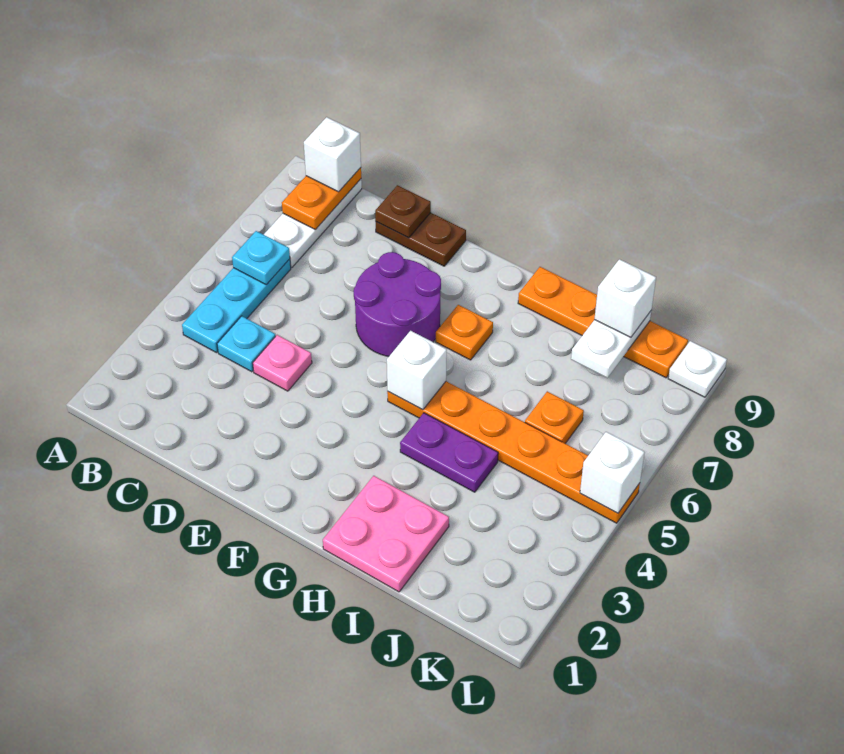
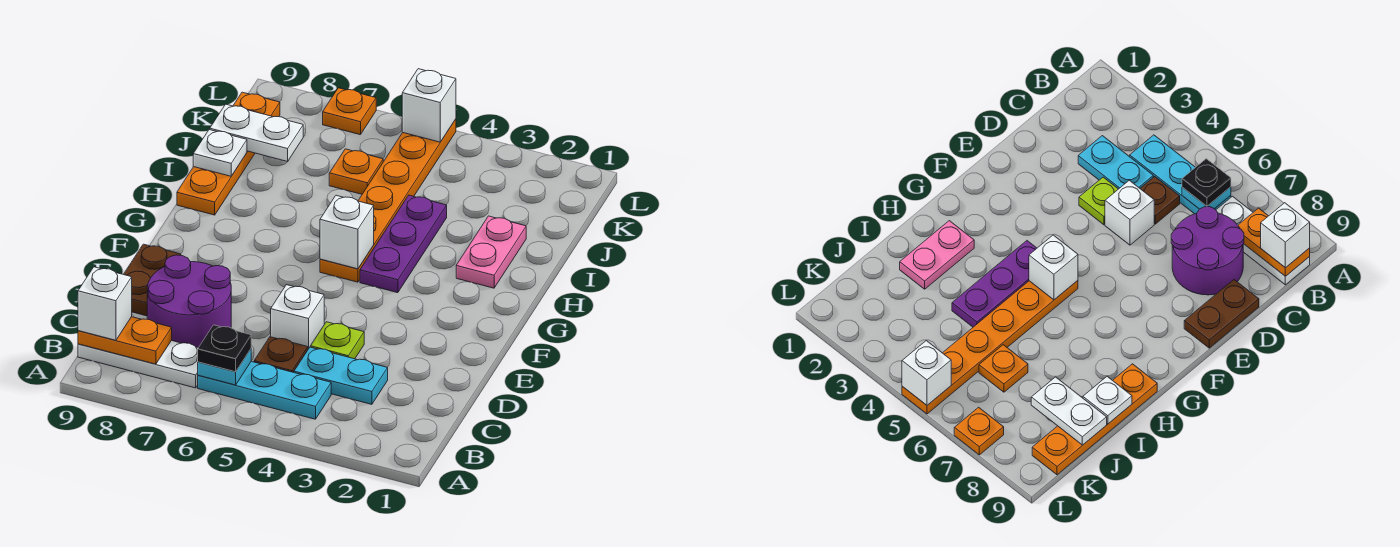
none -> black 1x1 plate [198,325,251,372]
cyan 1x1 plate [217,316,275,372] -> cyan 1x2 plate [294,347,388,404]
pink 1x1 plate [253,335,312,391] -> lime 1x1 plate [310,322,364,359]
brown 1x1 plate [375,185,431,238] -> brown 1x1 plate moved to [254,337,308,372]
purple 2x2 round brick [354,252,441,356] -> purple 2x2 round brick moved to [147,255,231,348]
orange 1x1 plate [436,305,493,360] -> orange 1x1 plate moved to [323,88,376,135]
pink 2x2 plate [323,476,449,592] -> pink 1x2 plate [456,216,526,288]
purple 1x2 plate [400,413,498,492] -> purple 1x3 plate [360,195,447,293]
white 1x1 brick [594,259,656,337] -> white 1x1 brick moved to [271,285,324,349]
white 1x1 plate [668,341,727,397] -> white 1x1 plate moved to [193,130,247,176]

